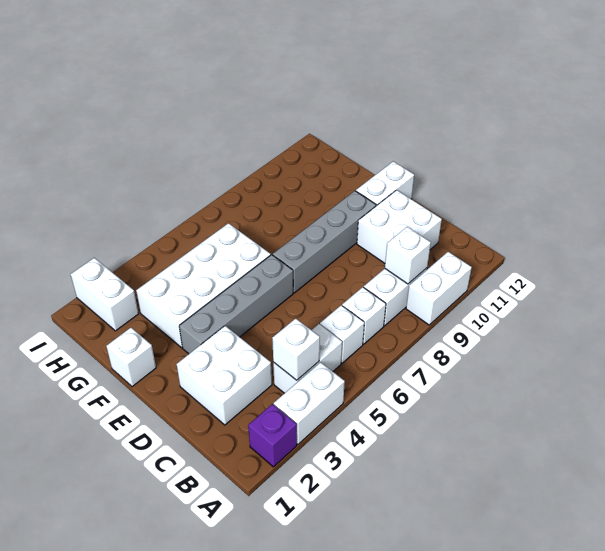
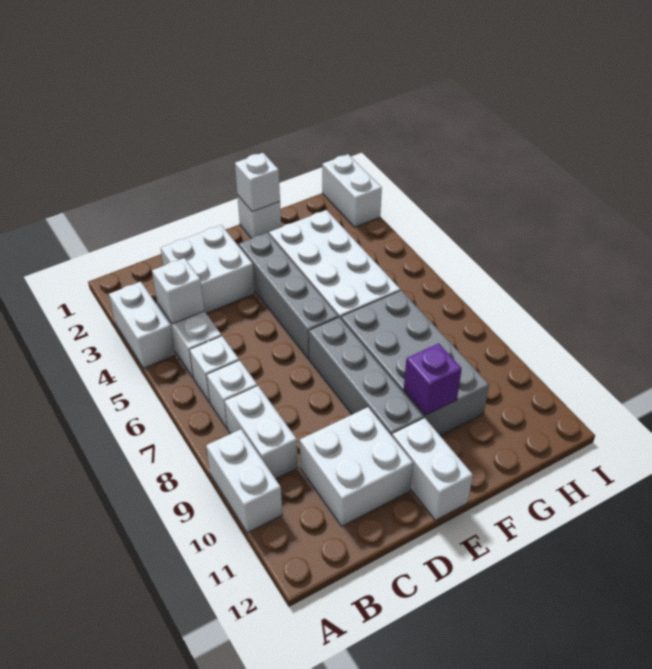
purple 1x1 brick [248,404,297,467] -> purple 1x1 brick moved to [404,343,462,415]
white 1x1 brick [385,227,431,284] -> white 1x1 brick moved to [235,153,280,212]
none -> grey 2x4 brick [341,290,489,436]
white 1x2 brick [71,258,139,331] -> white 1x2 brick turned to [322,154,382,227]

